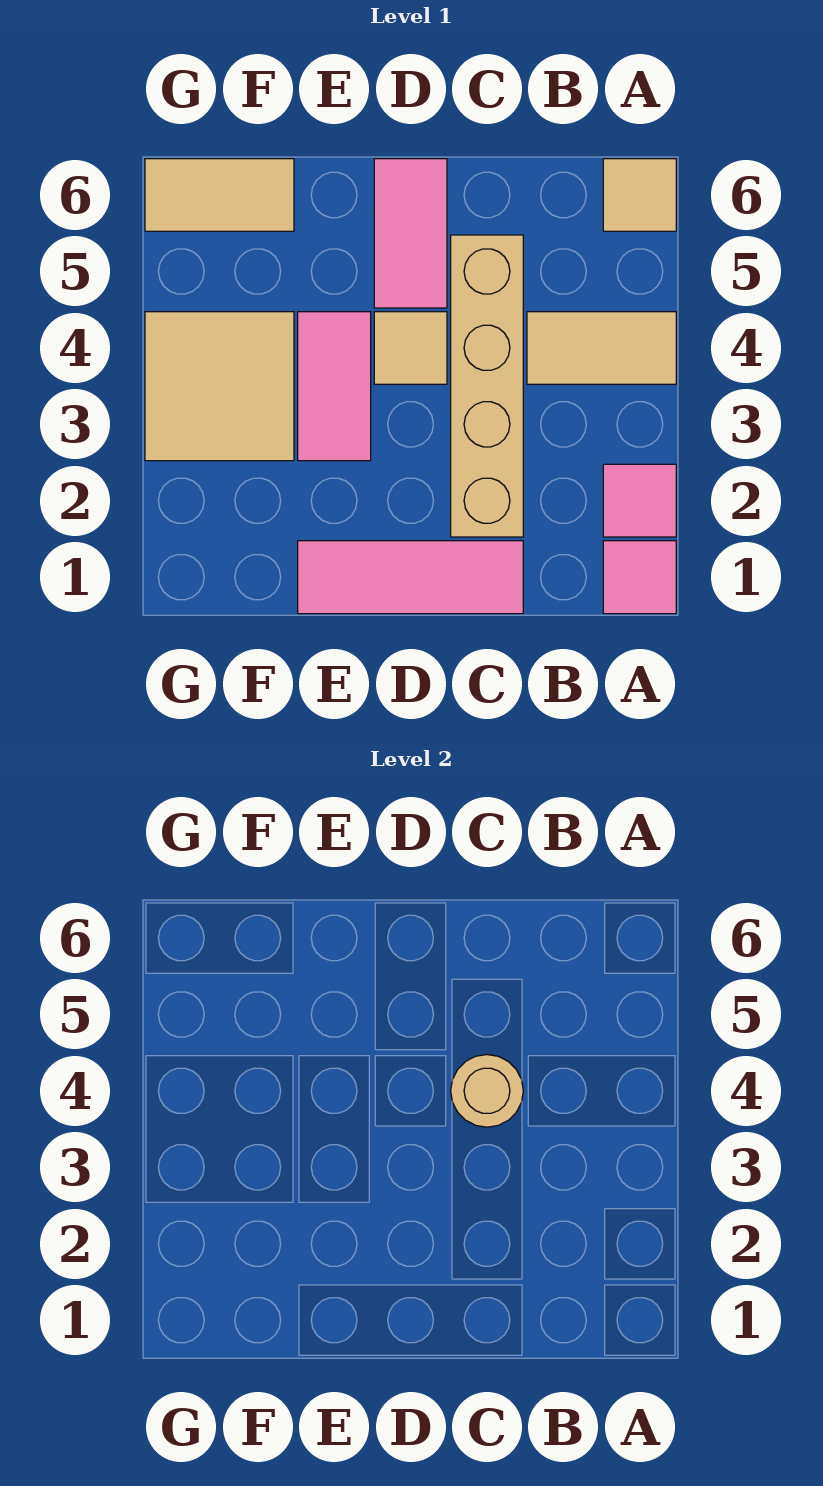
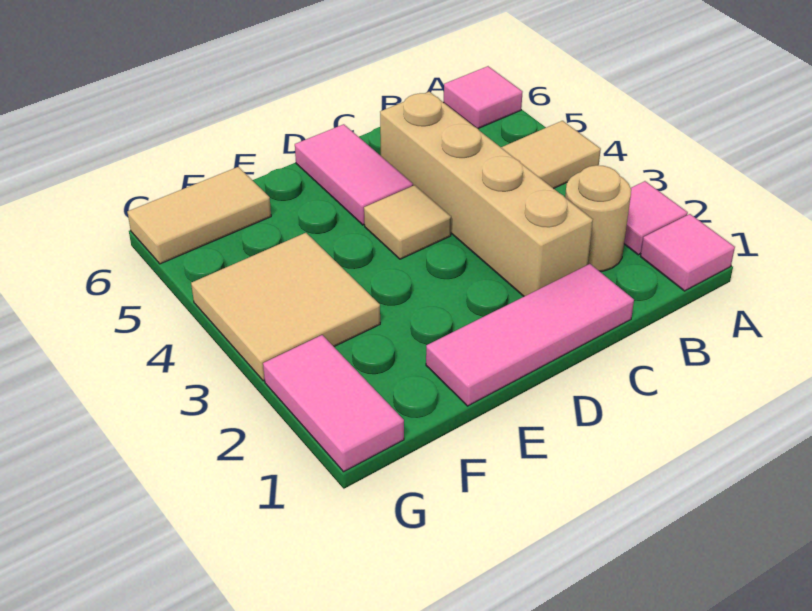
tan 1x1 tile [603,159,676,231] -> pink 1x1 tile [444,66,523,129]
tan 1x1 round brick [451,1055,523,1127] -> tan 1x1 round brick moved to [565,165,631,271]
pink 1x2 tile [298,312,371,461] -> pink 1x2 tile moved to [263,335,404,472]

